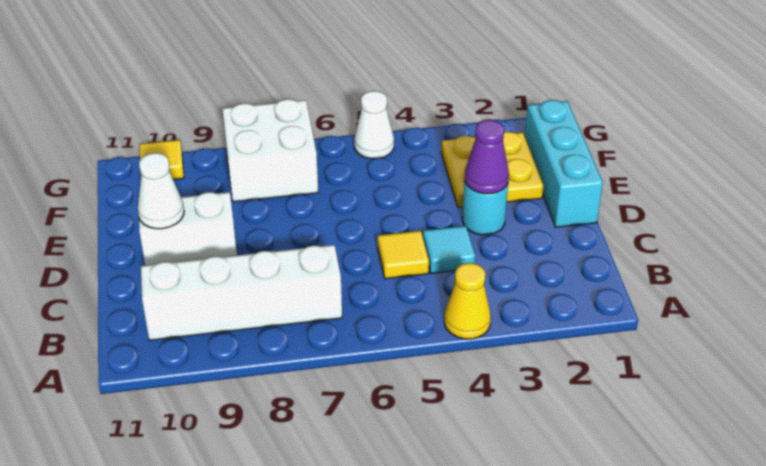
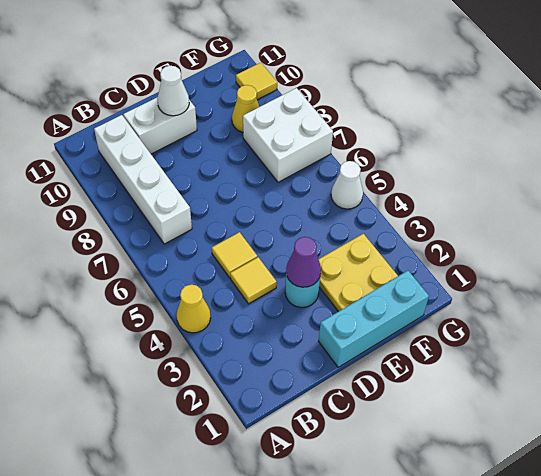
cyan 1x1 tile [423,226,475,273] -> yellow 1x1 tile [230,257,277,304]
white 1x2 brick [139,192,237,266] -> white 1x2 brick turned to [124,97,197,154]
none -> yellow 1x1 cone [232,85,259,132]

